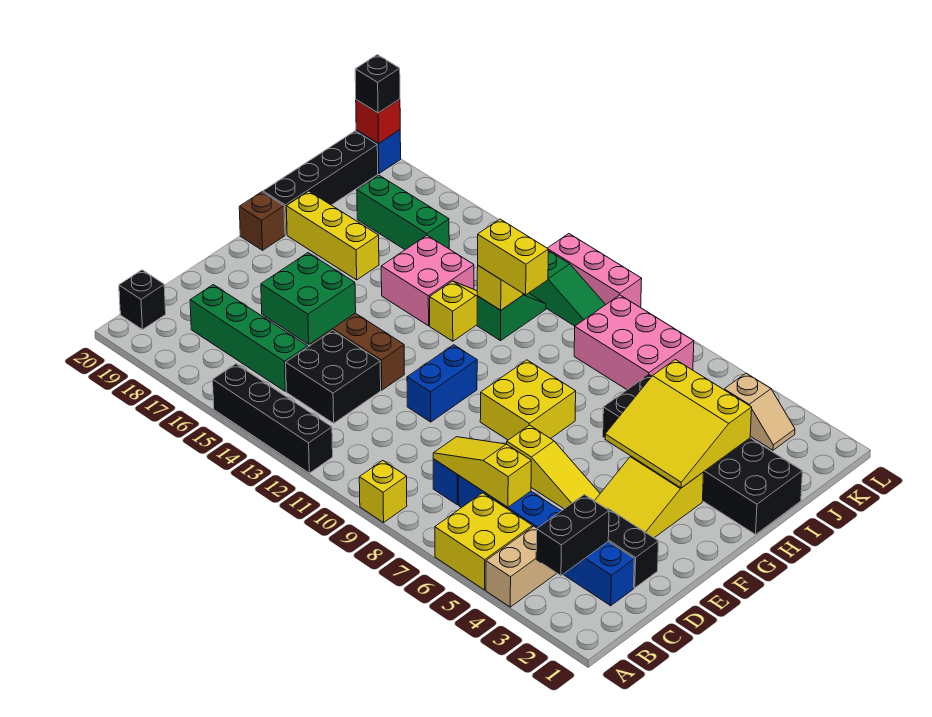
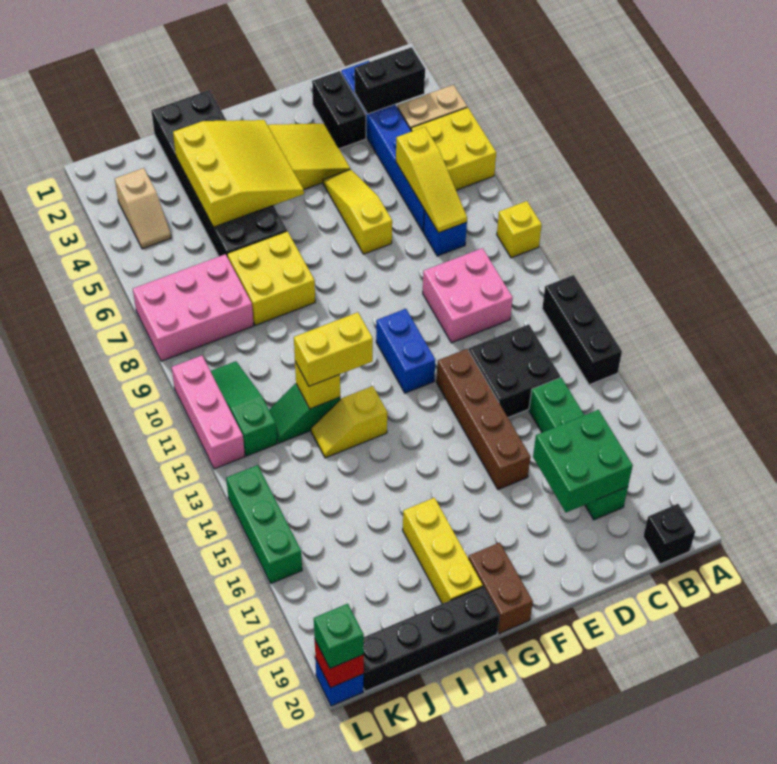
black 1x4 brick [213,364,333,473] -> black 1x3 brick [542,275,622,385]
green 2x2 brick [261,253,356,344] -> green 2x2 brick moved to [533,410,633,512]
blue 1x2 brick [407,345,477,422] -> blue 1x2 brick turned to [376,309,435,393]
yellow 2x2 brick [480,360,576,440] -> yellow 2x2 brick moved to [227,231,315,325]
brown 1x1 brick [239,192,285,250] -> brown 1x2 brick [468,543,533,634]
pink 2x2 brick [381,235,474,326] -> pink 2x2 brick moved to [423,248,513,343]
yellow 1x2 brick [478,219,548,295] -> yellow 1x2 brick turned to [294,312,373,386]
pink 2x3 brick [574,295,694,390] -> pink 2x3 brick turned to [133,254,254,361]
green 1x3 brick [357,175,449,250] -> green 1x3 brick moved to [226,465,302,583]
tan 1x2 slope [724,373,795,450] -> tan 1x2 slope turned to [115,168,171,249]
black 1x1 brick [355,55,400,113] -> green 1x1 brick [314,604,364,668]

